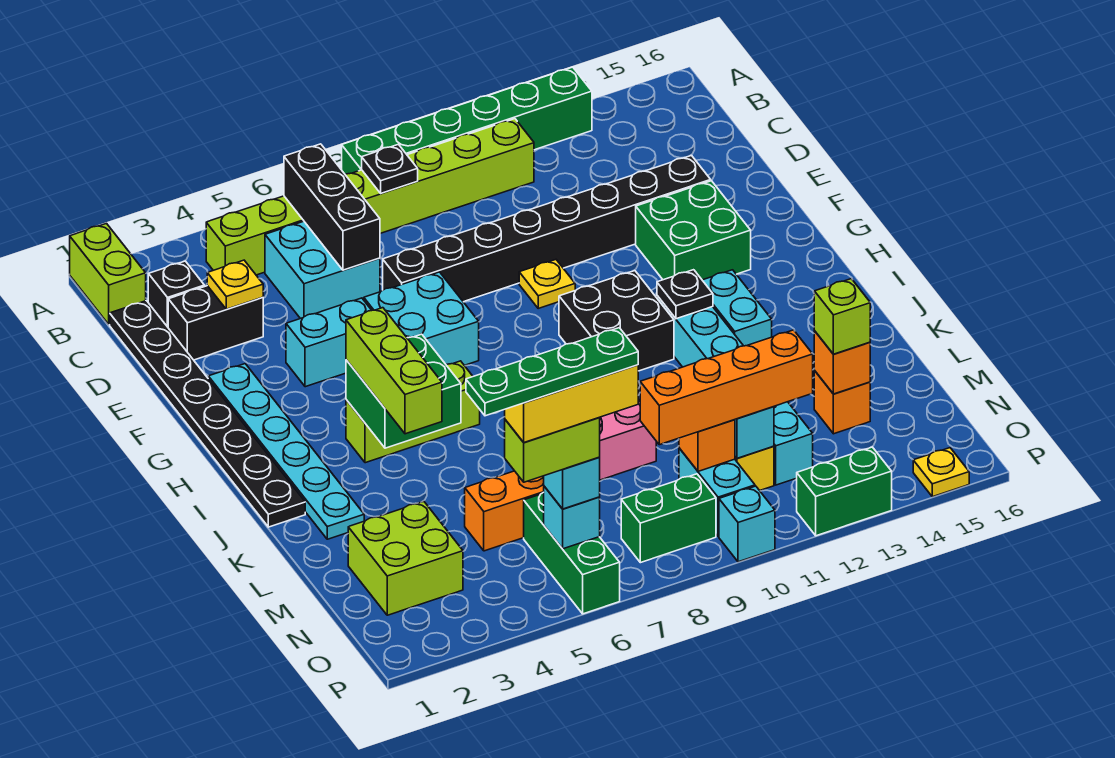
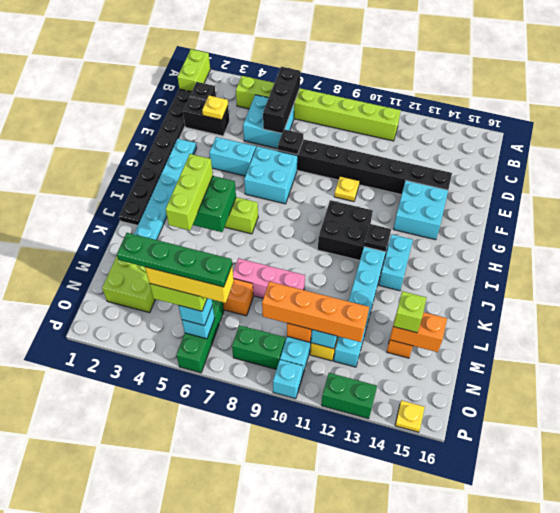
green 1x6 brick [342,67,592,174] -> none
black 1x1 plate [362,144,418,193] -> black 1x1 plate moved to [278,129,303,155]
green 2x2 brick [636,181,751,280] -> cyan 2x2 brick [393,181,448,240]
orange 1x1 brick [814,331,870,394] -> orange 1x2 brick [390,312,447,352]

